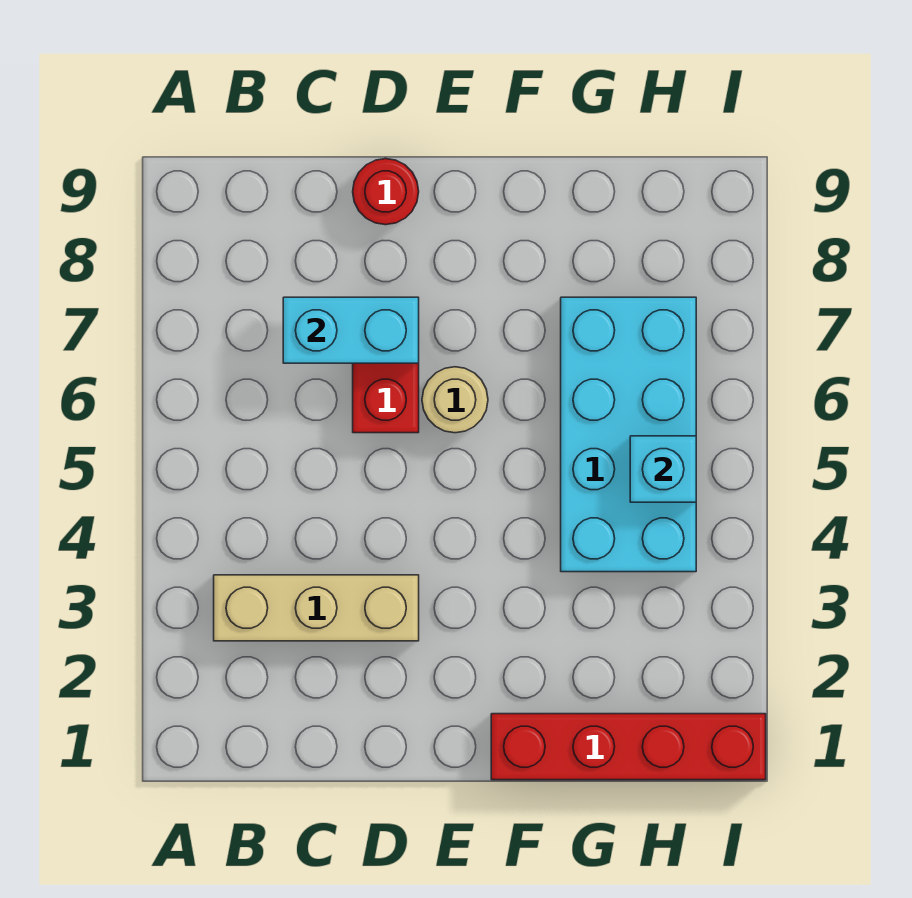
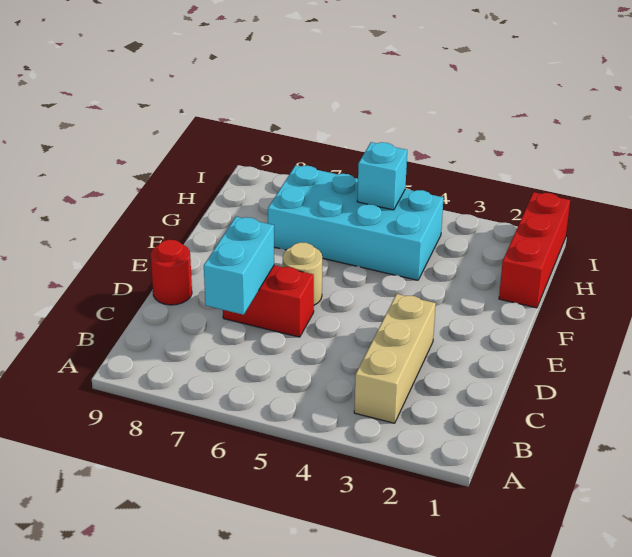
red 1x4 brick [491,714,766,780] -> red 1x3 brick [499,192,570,308]

